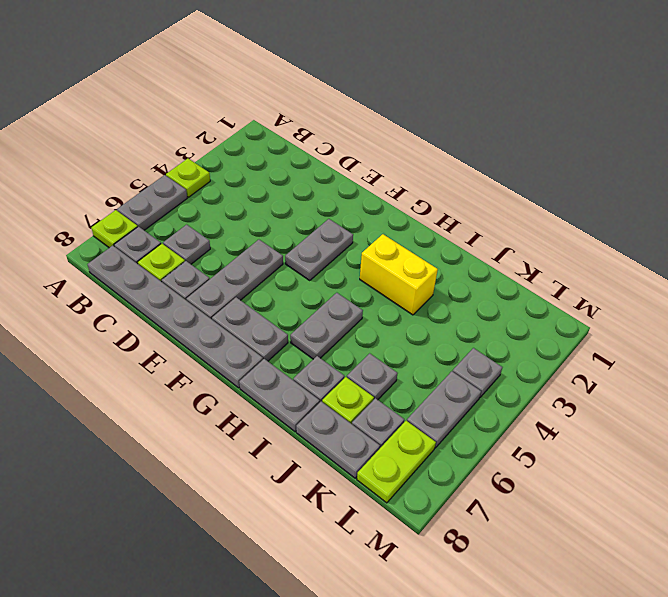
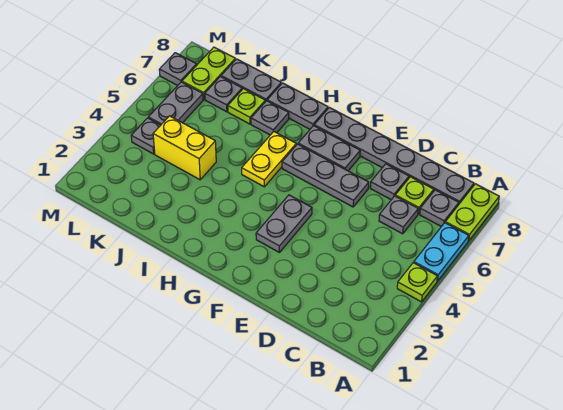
grey 1x2 plate [117,175,187,230] -> cyan 1x2 plate [414,223,469,281]
lime 1x1 plate [92,210,138,248] -> lime 1x2 plate [445,184,499,241]
grey 1x3 plate [186,240,283,319] -> grey 1x3 plate turned to [282,144,369,207]
yellow 1x2 brick [360,234,438,315] -> yellow 1x2 brick moved to [153,116,216,180]
grey 1x2 plate [290,293,363,359] -> yellow 1x2 plate [242,132,296,187]
grey 1x1 plate [347,353,398,400] -> grey 1x1 plate moved to [159,53,197,86]

